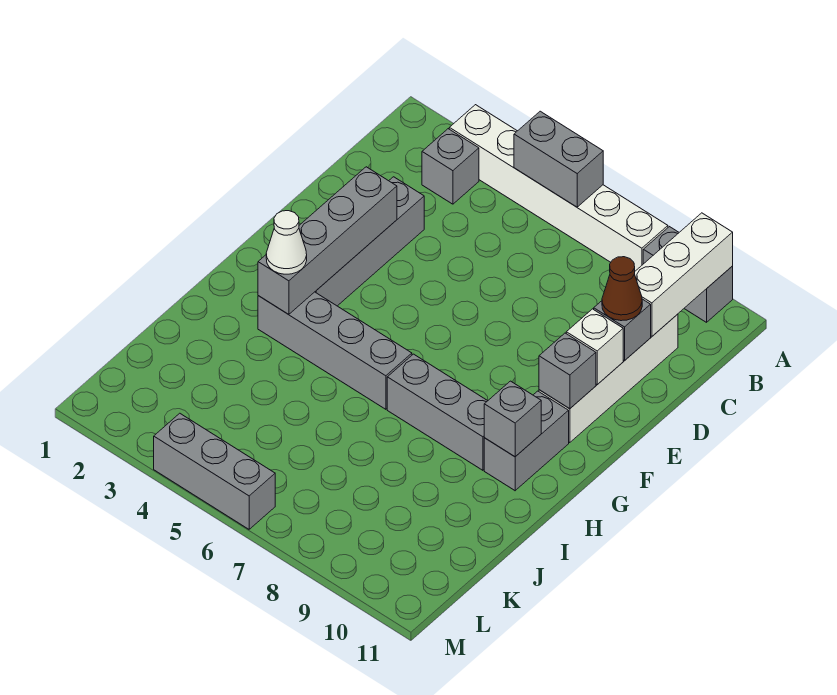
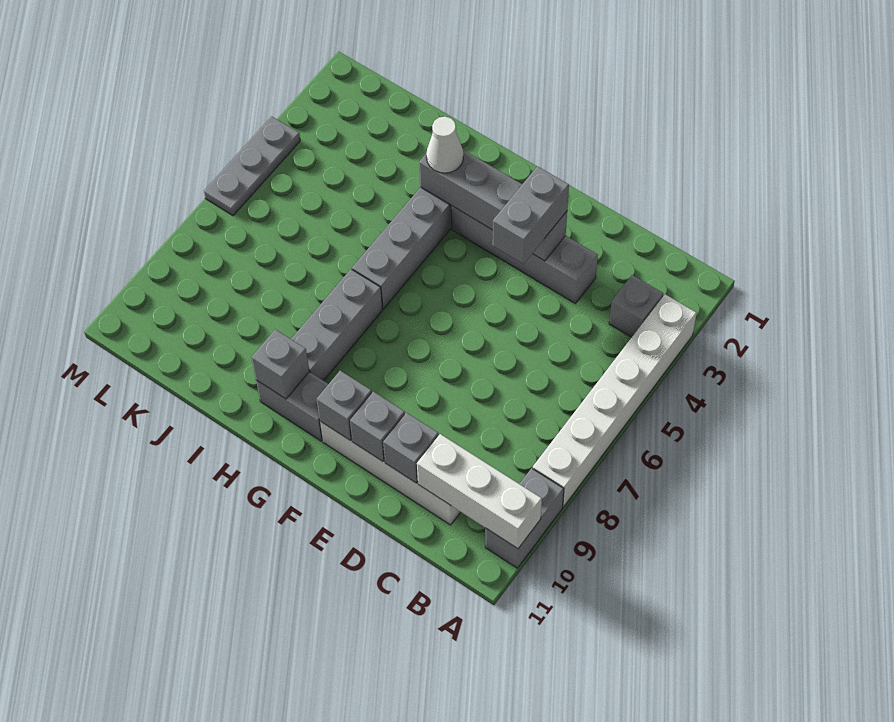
grey 1x2 brick [514,111,603,207] -> grey 1x2 brick moved to [492,166,569,264]
brown 1x1 cone [602,257,642,321] -> none
white 1x1 brick [566,309,623,384] -> grey 1x1 brick [350,392,405,462]
grey 1x3 brick [154,413,275,529] -> grey 1x3 plate [204,116,300,216]

